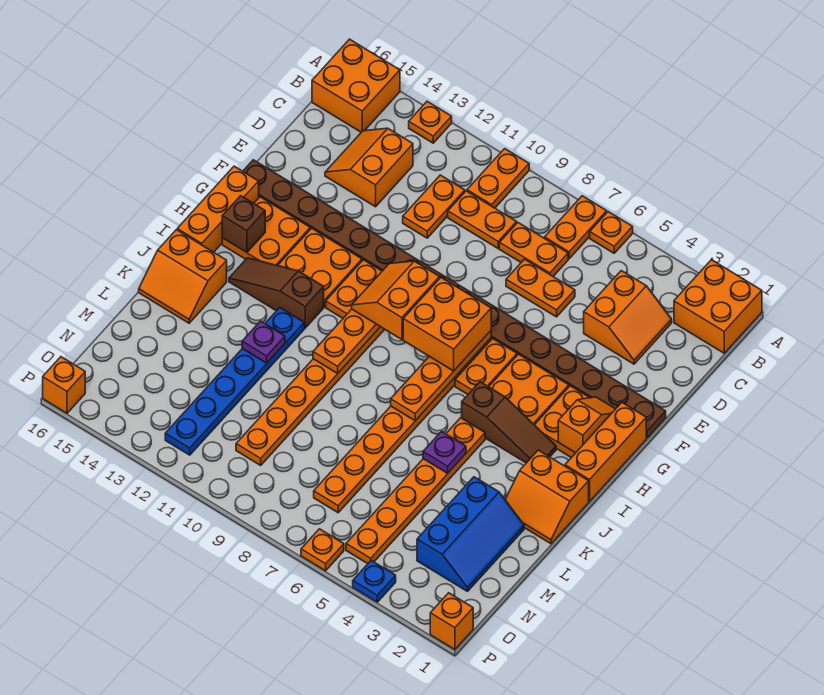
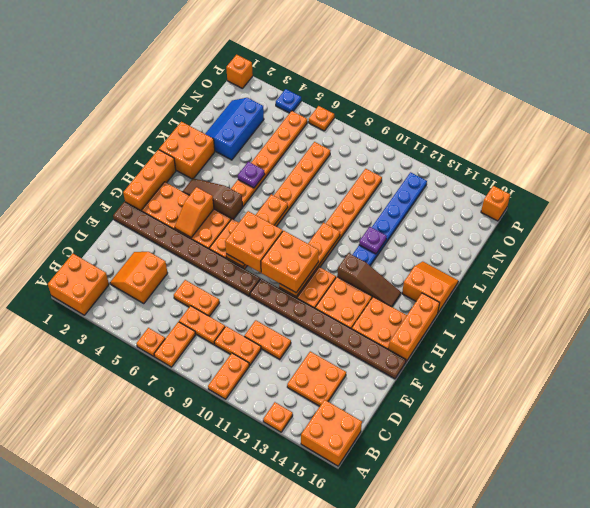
orange 1x2 plate [403,175,465,238] -> orange 1x2 plate turned to [244,320,291,359]
orange 2x2 slope [325,128,413,207] -> orange 2x2 plate [287,351,346,406]
orange 1x2 slope [558,397,615,453] -> orange 1x2 slope moved to [175,187,214,238]
orange 2x2 slope [352,261,440,339] -> orange 2x2 brick [261,231,319,292]
brown 1x1 brick [222,196,265,253] -> none
orange 2x2 slope [505,450,589,544] -> orange 2x2 brick [159,122,215,179]

